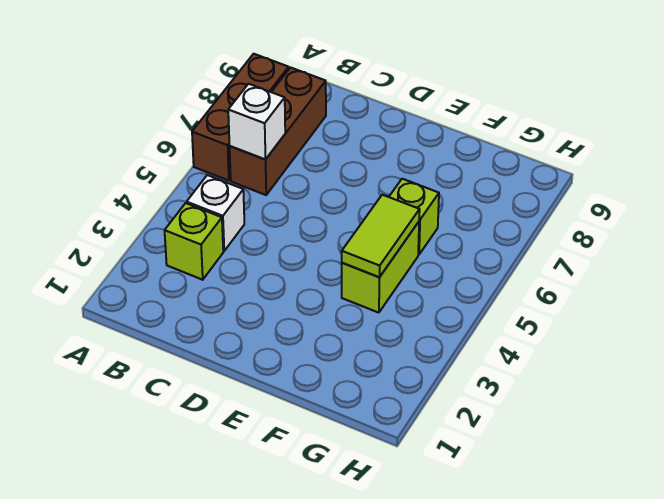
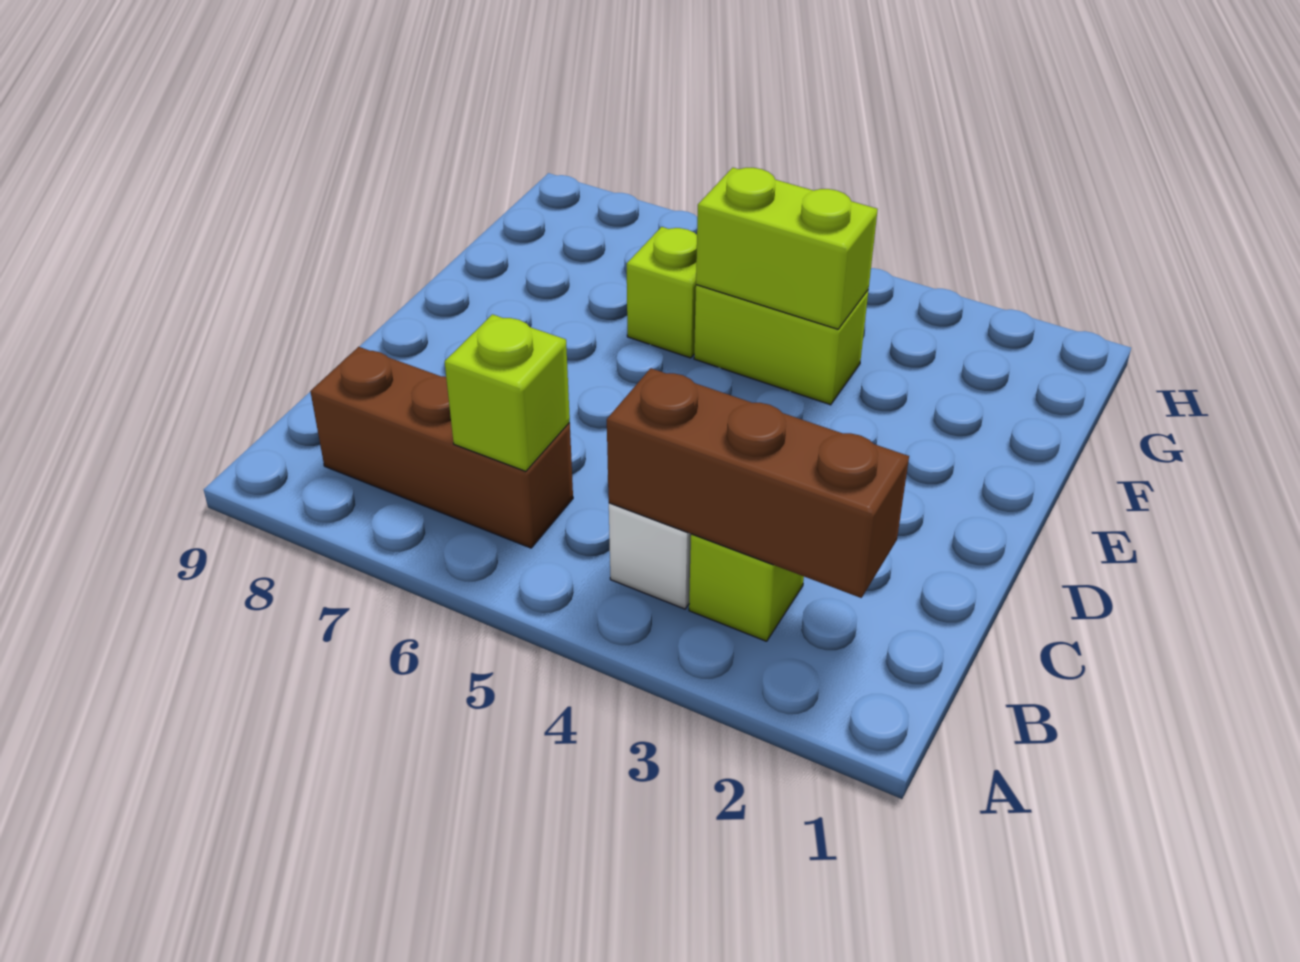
brown 1x3 brick [192,54,289,181] -> brown 1x3 brick moved to [607,368,909,598]
white 1x1 brick [228,84,285,160] -> lime 1x1 brick [445,314,570,471]
lime 1x2 tile [342,195,420,277] -> lime 1x2 brick [696,168,878,329]

